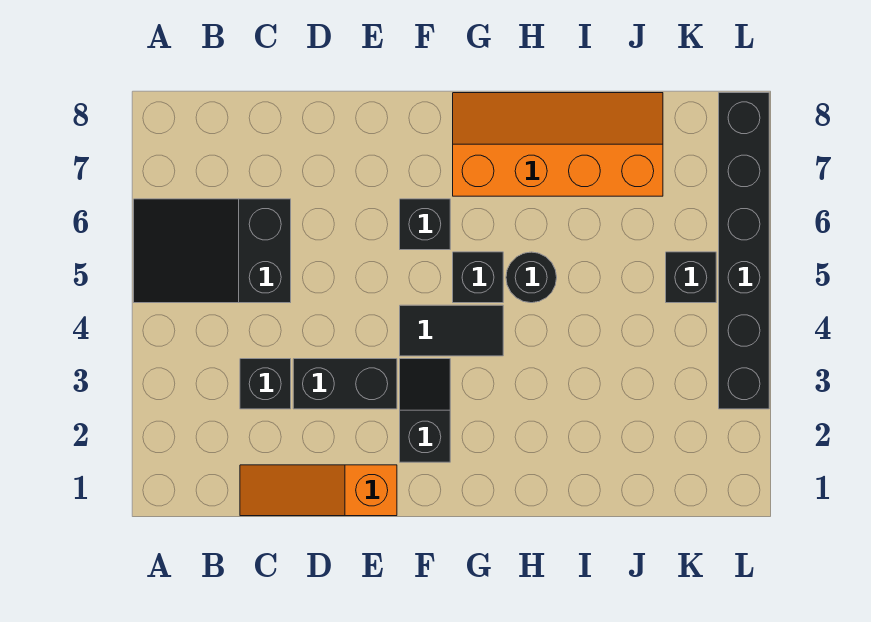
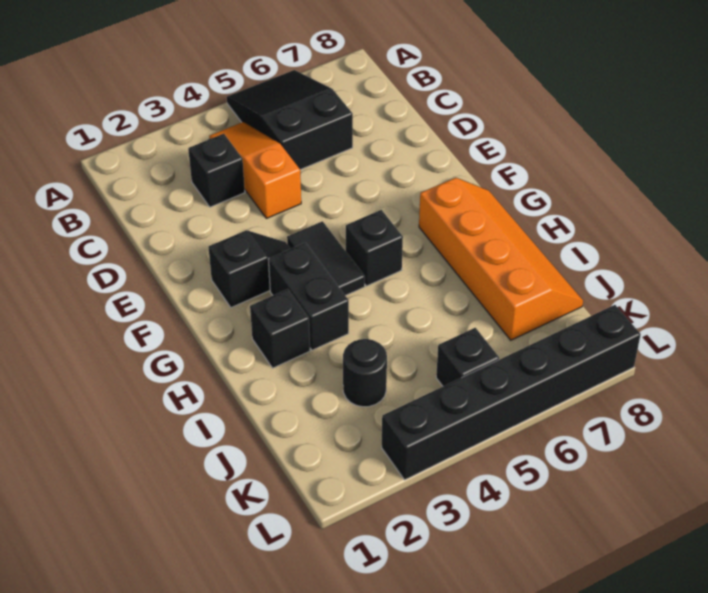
orange 1x3 slope [240,465,397,516] -> orange 1x3 slope moved to [209,122,301,218]
black 1x2 brick [293,359,397,409] -> black 1x2 brick moved to [268,243,349,350]
black 1x1 brick [400,199,450,250] -> black 1x1 brick moved to [250,289,310,368]
black 1x1 round brick [506,252,557,303] -> black 1x1 round brick moved to [343,339,387,407]

